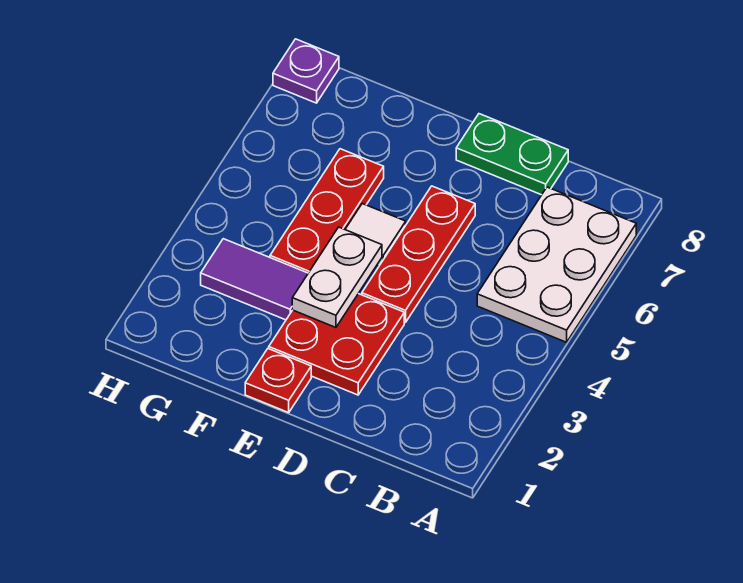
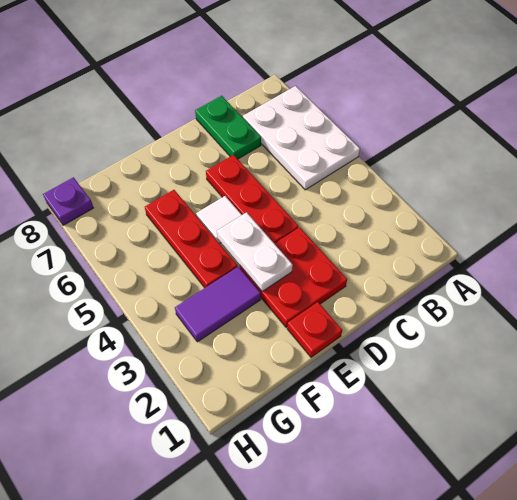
green 1x2 plate [456,114,568,195] -> green 1x2 plate turned to [195,96,261,159]

